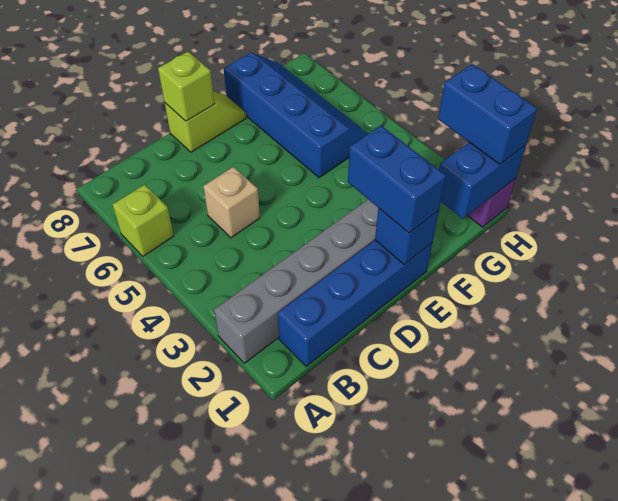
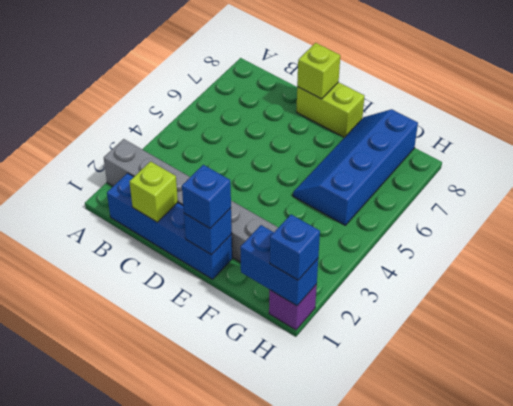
lime 1x1 brick [112,185,174,256] -> lime 1x1 brick moved to [129,161,178,222]
tan 1x1 brick [203,167,260,238] -> none
lime 1x2 slope [165,91,246,152] -> lime 1x2 brick [296,82,364,138]
blue 1x2 brick [348,126,446,233] -> blue 1x1 brick [182,165,231,229]
blue 2x4 slope [224,53,368,178] -> blue 2x4 slope turned to [293,109,418,225]
blue 1x2 brick [438,64,537,164] -> blue 1x1 brick [270,215,320,280]

